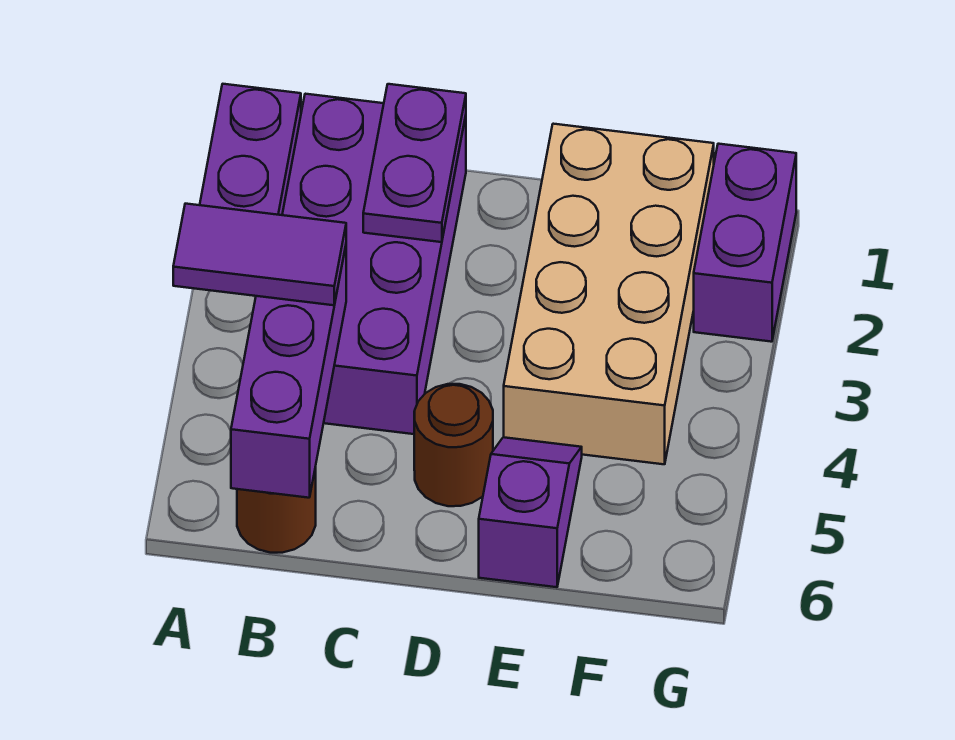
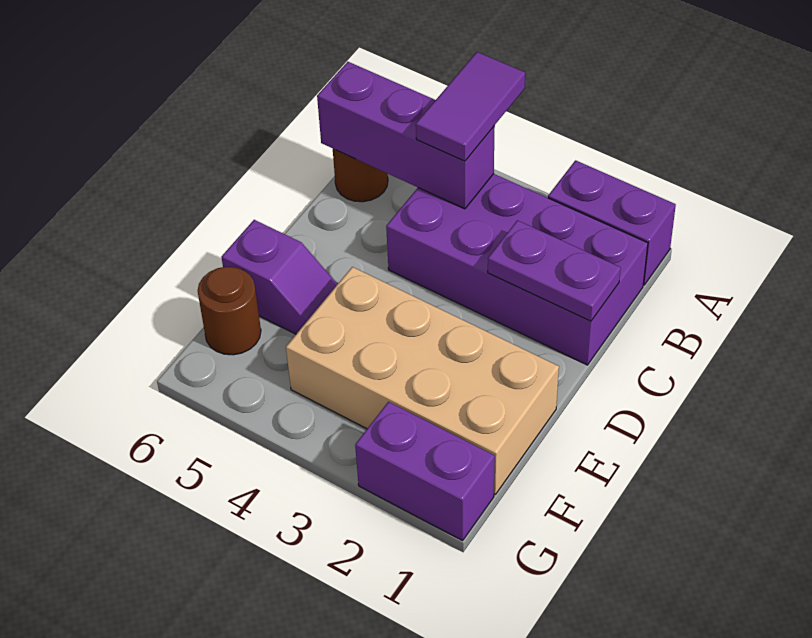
brown 1x1 round brick [414,384,493,506] -> brown 1x1 round brick moved to [198,267,261,355]

